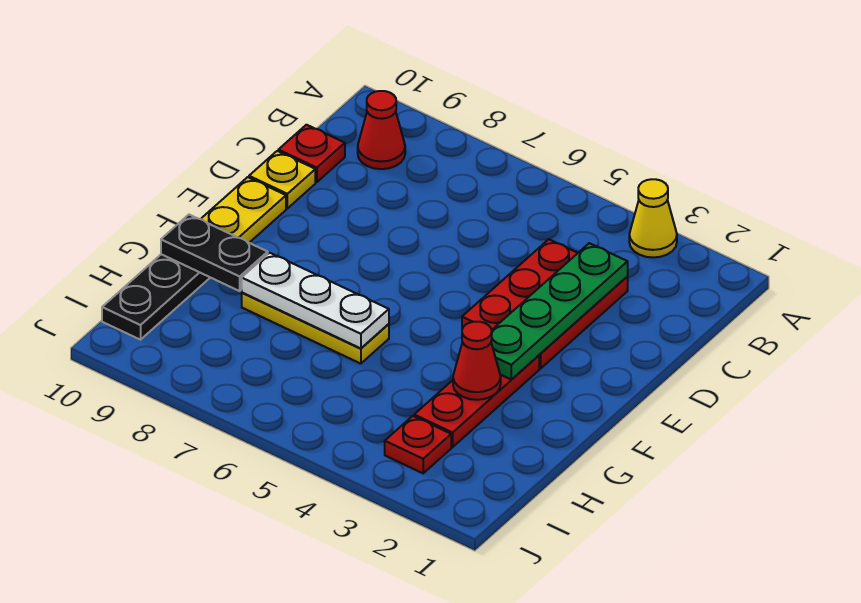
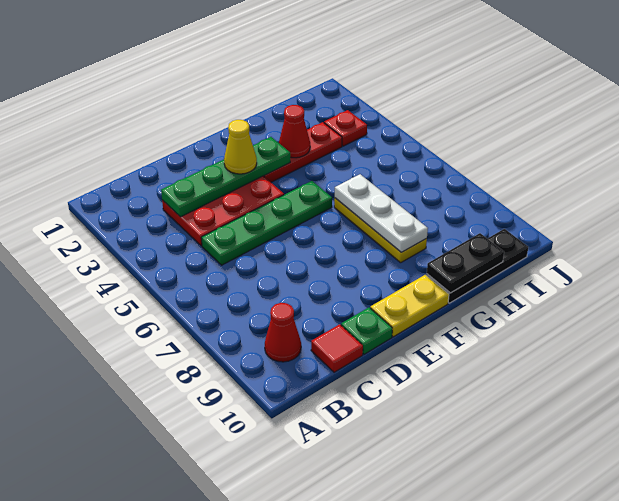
yellow 1x1 cone [629,179,677,257] -> yellow 1x1 cone moved to [224,120,257,174]
none -> green 1x4 plate [201,181,332,265]
red 1x1 plate [278,125,345,182] -> red 1x1 tile [311,324,363,372]
yellow 1x1 plate [249,151,315,208] -> green 1x1 plate [341,307,392,354]
black 1x2 plate [161,215,268,291] -> black 1x2 plate turned to [427,233,504,293]

